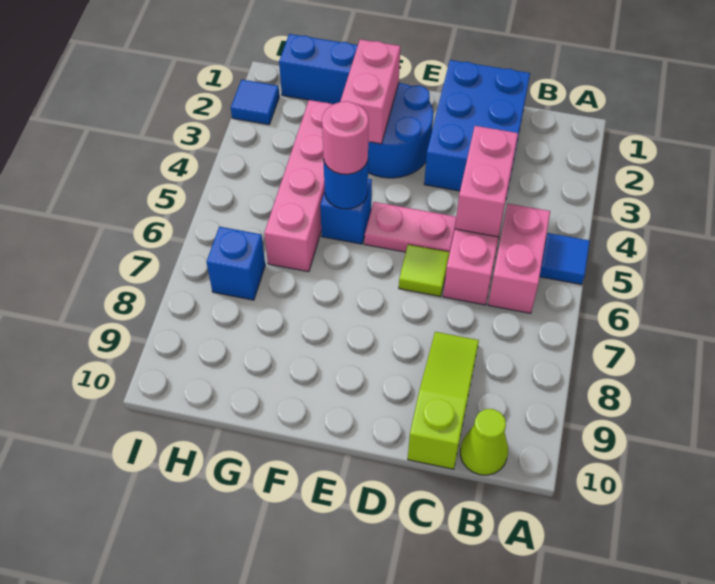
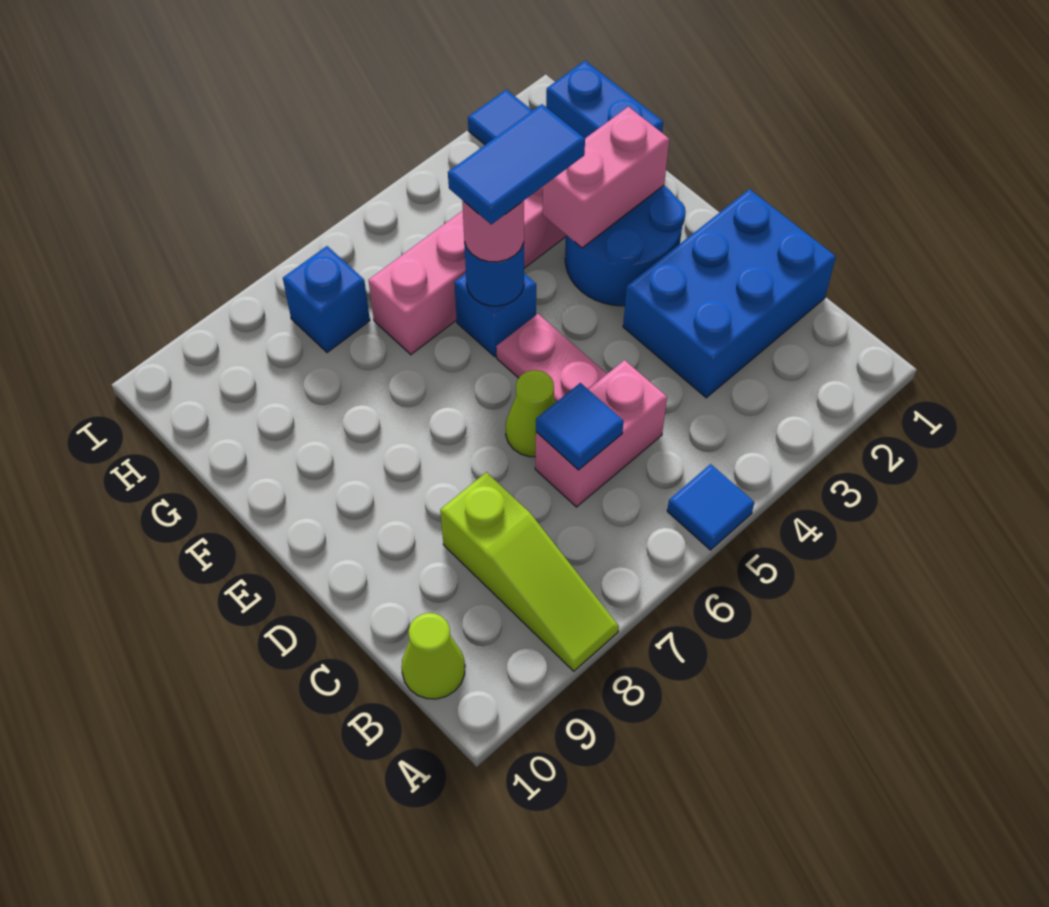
pink 1x2 brick [488,204,550,313] -> none
pink 1x2 brick [455,126,518,237] -> none
none -> blue 1x1 tile [536,383,624,470]
lime 1x3 slope [408,332,479,469] -> lime 1x3 slope turned to [440,472,619,671]
lime 1x1 tile [399,244,450,297] -> lime 1x1 cone [506,370,556,457]
none -> blue 1x2 tile [448,104,585,224]

